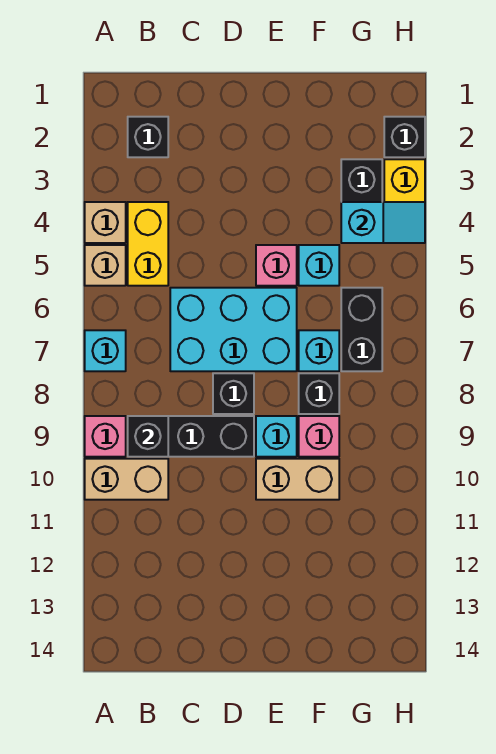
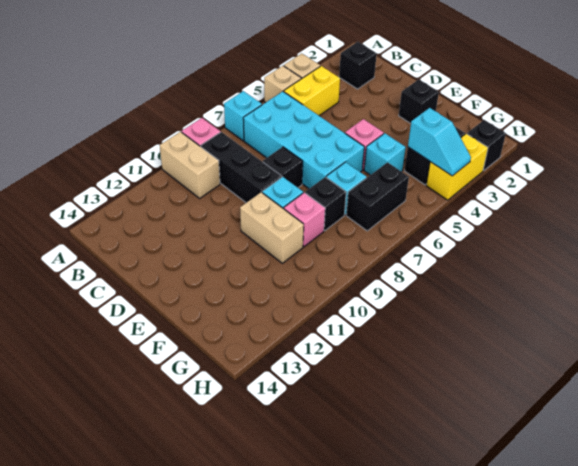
black 1x1 brick [128,416,168,457] -> black 1x1 brick moved to [399,79,439,124]
cyan 2x3 brick [170,288,297,371] -> cyan 2x4 brick [243,91,364,189]

